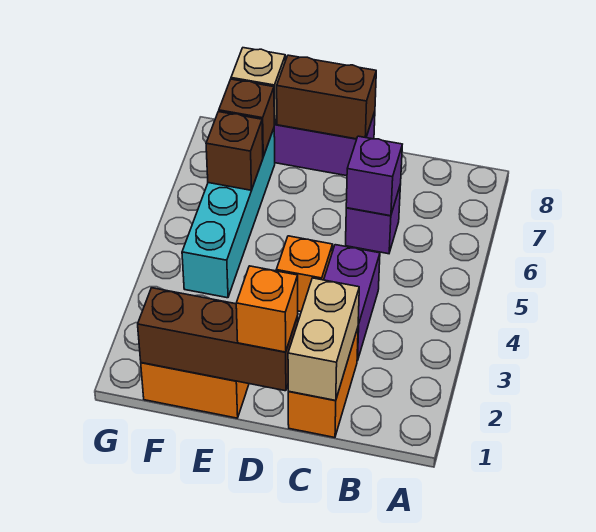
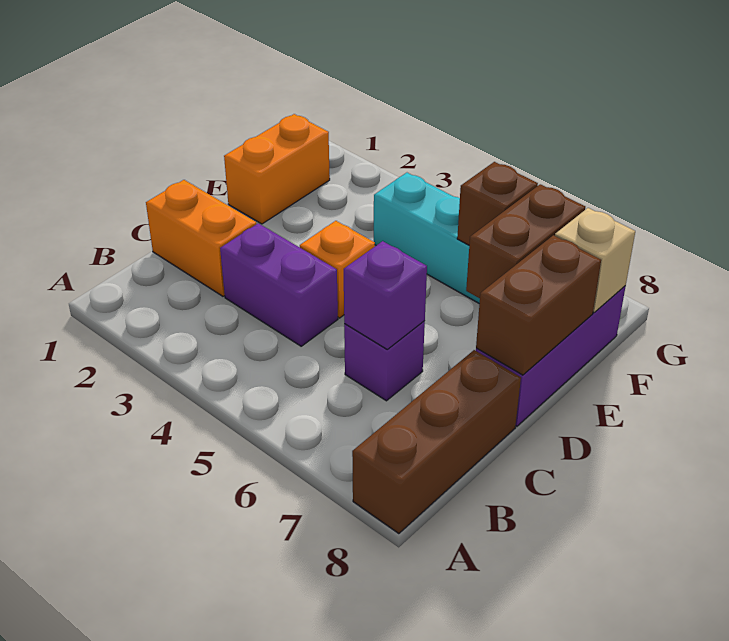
tan 1x2 brick [288,278,359,400] -> none
brown 1x3 brick [138,288,298,391] -> brown 1x3 brick moved to [352,350,521,534]
orange 1x1 brick [236,266,298,352] -> none
brown 1x1 brick [219,79,274,156] -> brown 1x2 brick [466,184,585,298]

